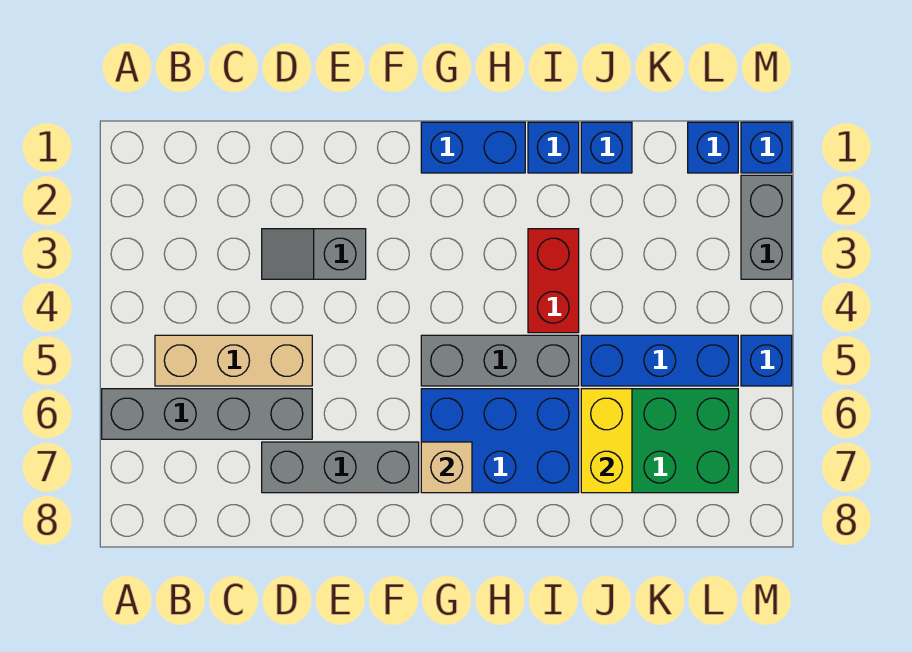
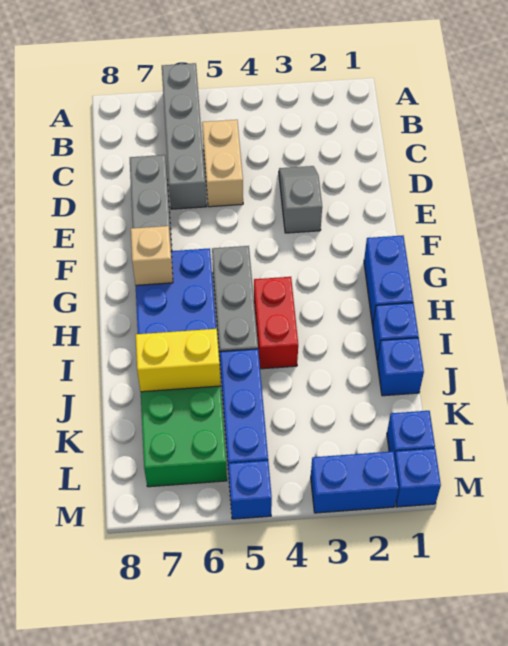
tan 1x3 brick [155,335,312,386] -> tan 1x2 brick [202,120,243,207]
red 1x2 brick [528,229,579,333] -> red 1x2 brick turned to [254,277,298,369]
grey 1x2 brick [741,175,792,279] -> blue 1x2 brick [311,451,399,513]

